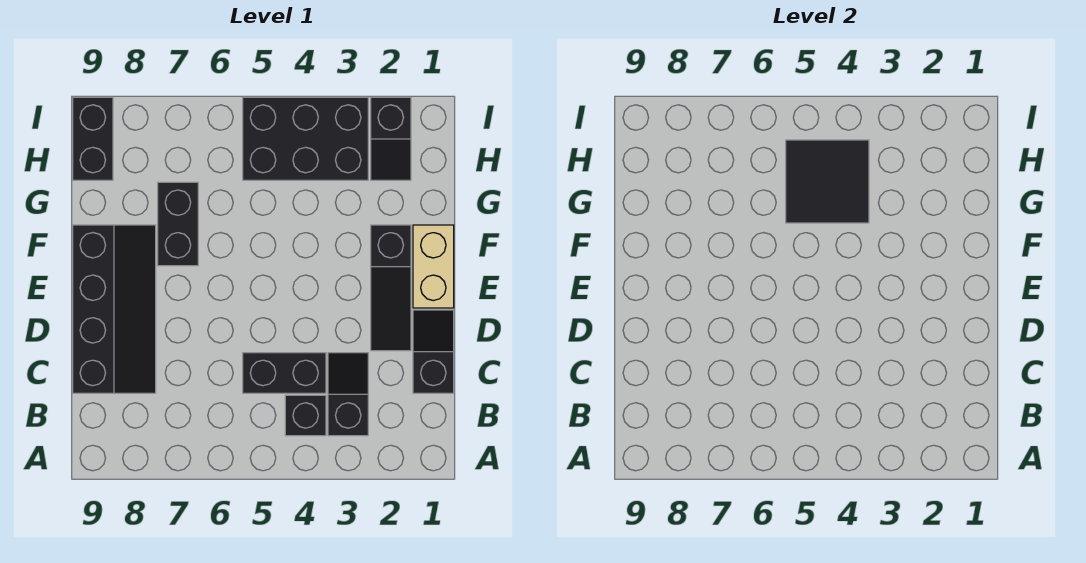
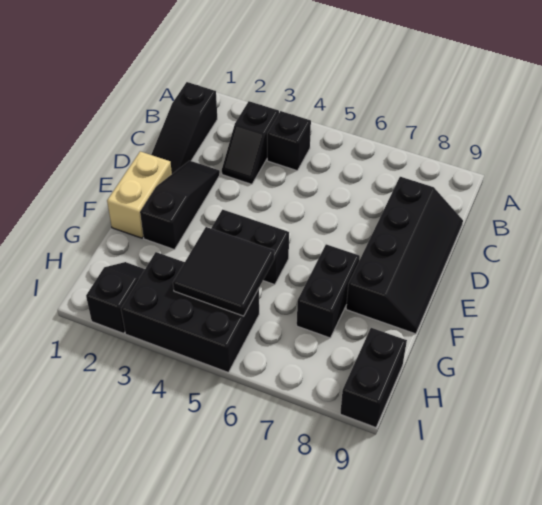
black 1x2 slope [413,310,454,393] -> black 1x3 slope [151,82,217,174]
black 1x2 brick [243,353,326,393] -> black 1x2 brick moved to [211,210,289,285]
black 2x4 slope [73,225,156,393] -> black 2x4 slope turned to [346,177,463,334]

